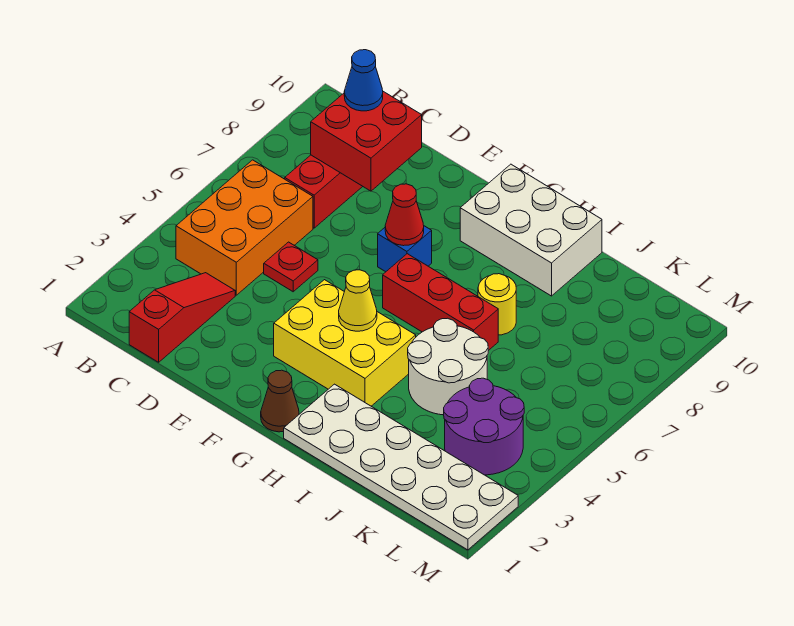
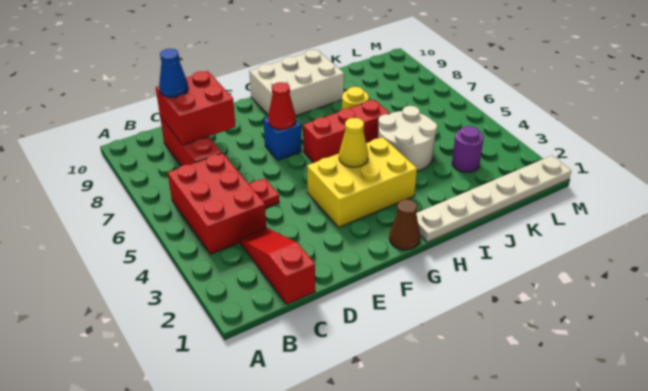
orange 2x3 brick [176,160,313,295] -> red 2x3 brick [168,153,266,254]
white 2x6 plate [284,384,518,550] -> white 1x6 plate [416,156,571,242]
purple 2x2 round brick [444,378,524,475] -> purple 1x1 round brick [452,126,484,172]

